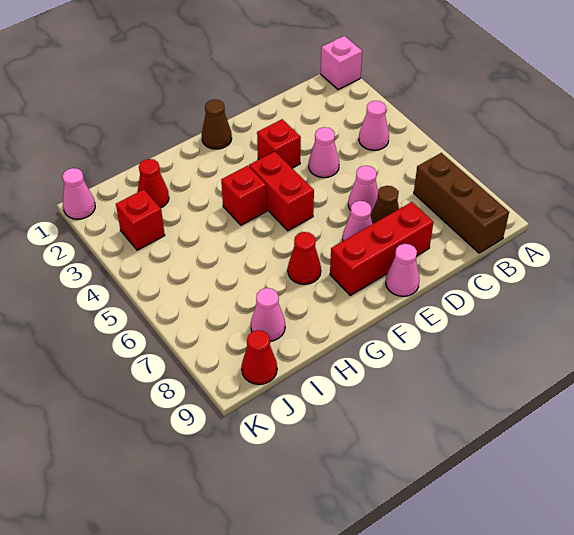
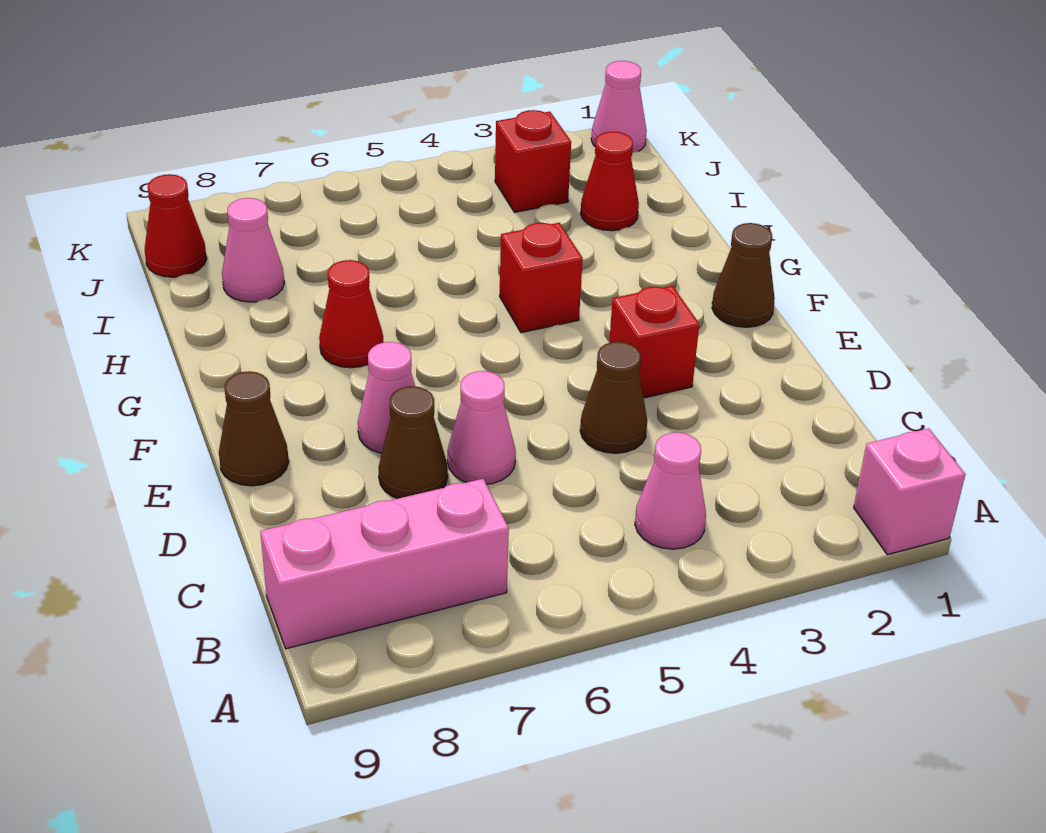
brown 1x3 brick [414,153,509,253] -> pink 1x3 brick [260,479,509,649]
pink 1x1 cone [309,127,339,178] -> brown 1x1 cone [580,342,647,453]
red 1x3 brick [330,202,433,295] -> none
pink 1x1 cone [386,244,419,296] -> brown 1x1 cone [219,371,289,486]
red 1x2 brick [249,152,314,231] -> none

